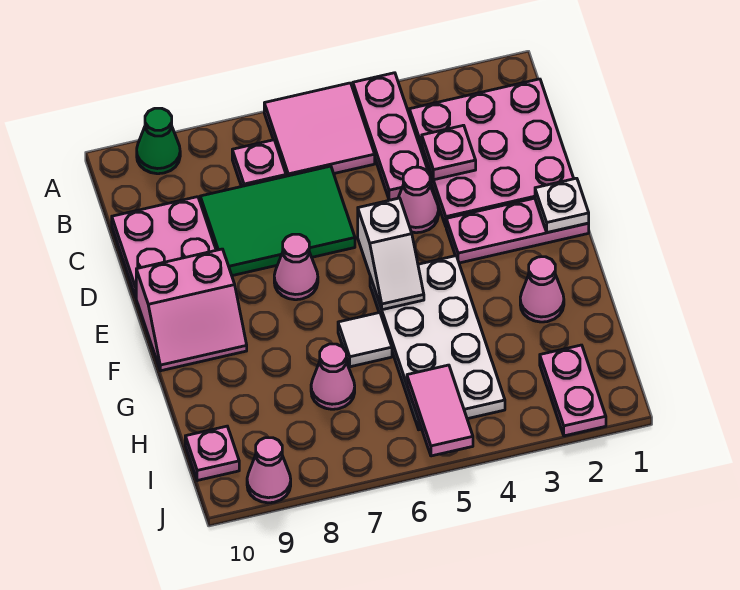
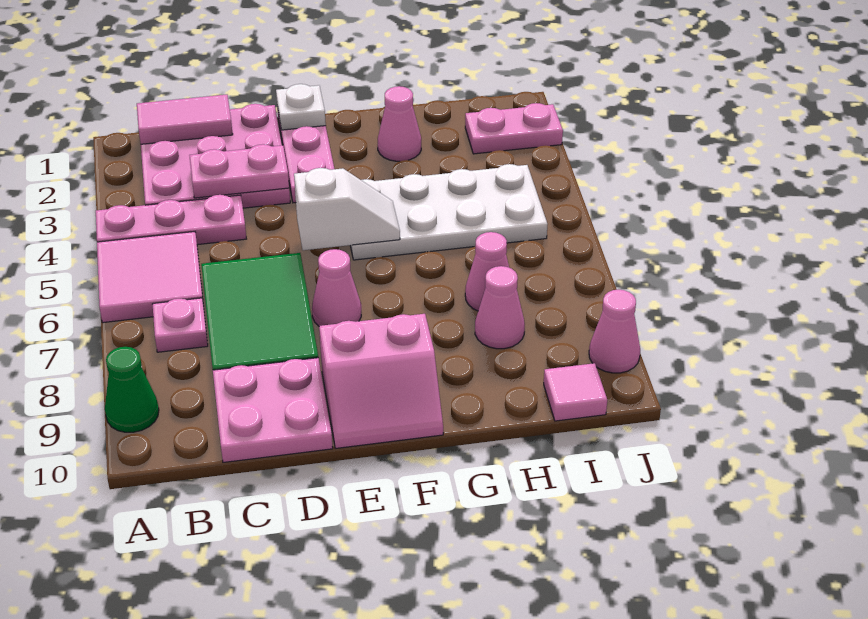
pink 1x1 plate [422,125,476,180] -> pink 1x2 plate [189,144,289,198]
pink 1x1 cone [398,167,439,233] -> pink 1x1 cone moved to [475,266,525,349]
pink 2x2 slope [136,249,247,371] -> pink 2x2 slope turned to [319,314,443,448]
white 1x1 tile [338,313,392,367] -> none
pink 1x2 tile [407,365,473,456] -> pink 1x2 tile moved to [137,95,233,144]
pink 1x1 plate [185,426,239,481] -> pink 1x1 tile [544,363,607,421]

